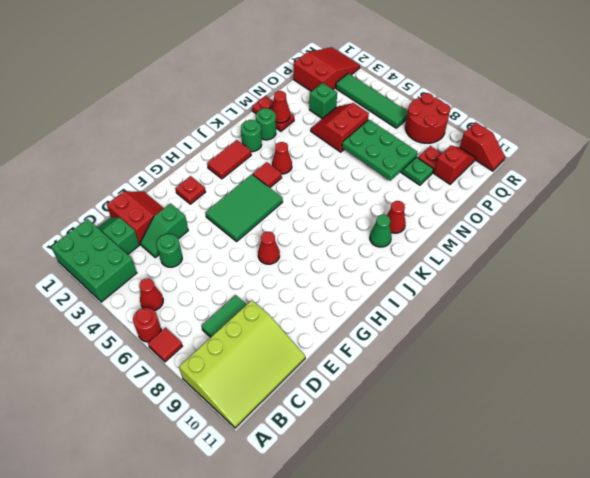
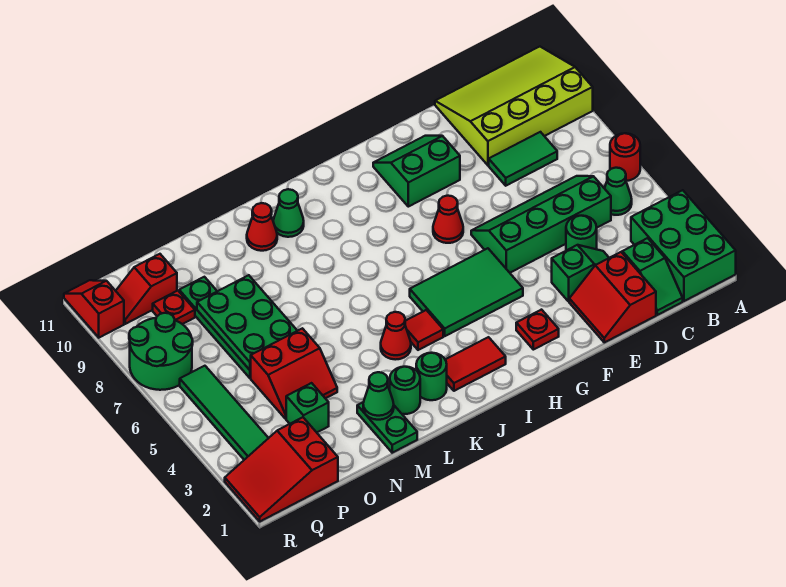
red 1x1 tile [148,328,182,362] -> none
red 1x1 cone [139,278,163,311] -> green 1x1 cone [604,168,632,215]
none -> green 2x4 slope [471,176,611,273]
none -> green 2x2 slope [373,136,460,207]
red 1x2 plate [252,96,294,131] -> green 1x2 plate [357,402,417,453]
red 1x1 cone [271,91,290,123] -> green 1x1 cone [363,372,394,420]
red 2x2 round brick [405,93,450,143] -> green 2x2 round brick [129,313,193,390]

